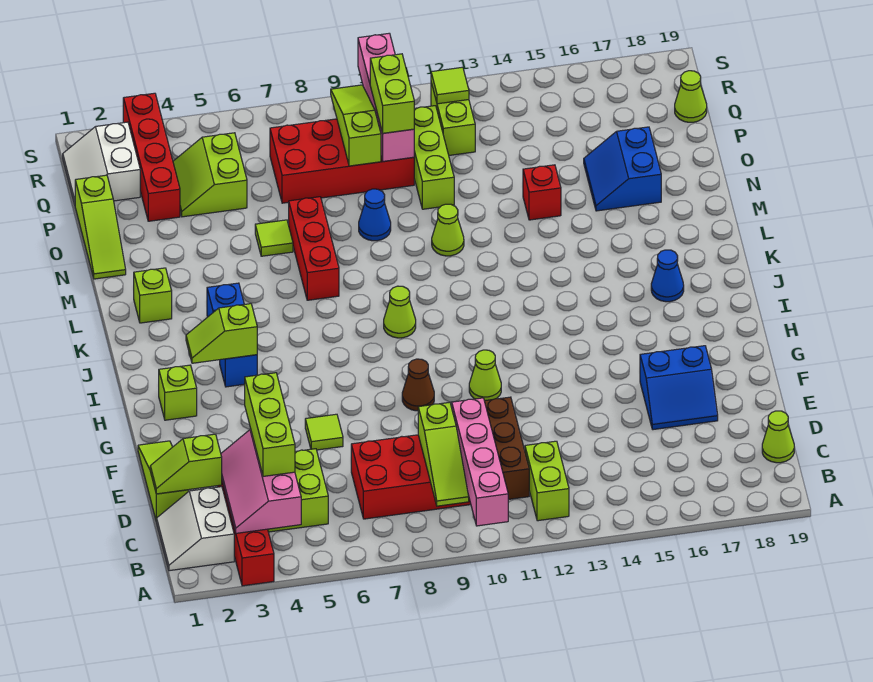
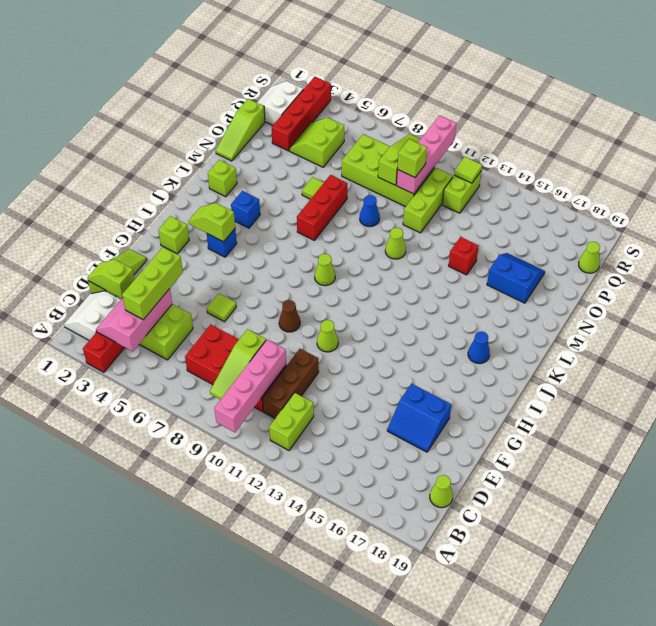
blue 2x2 slope [584,127,661,211] -> blue 2x2 slope turned to [487,253,545,303]
red 2x4 brick [270,119,414,203] -> lime 2x4 brick [342,134,434,207]
lime 1x2 brick [370,54,414,133] -> lime 1x1 brick [397,139,427,177]

